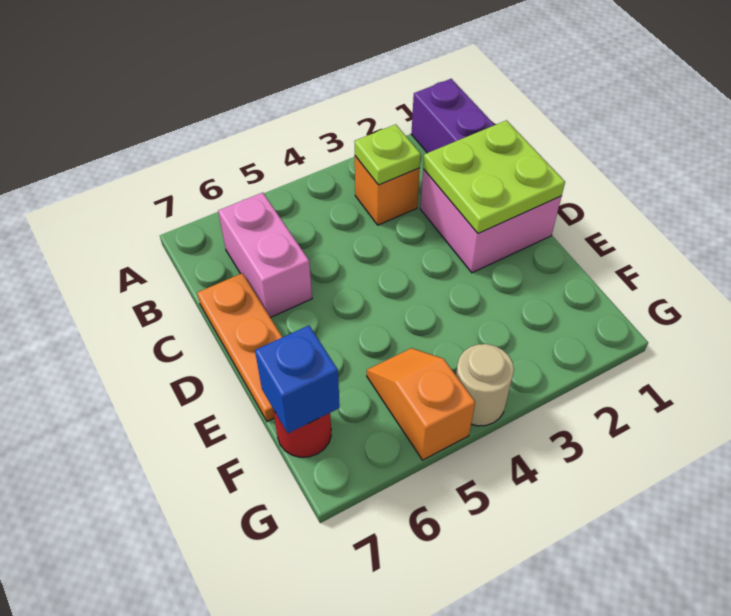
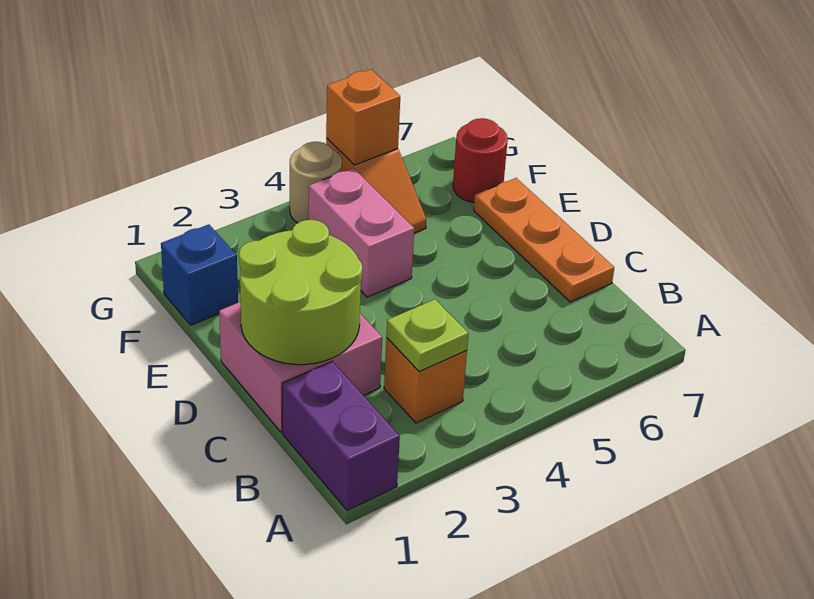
pink 1x2 brick [218,193,312,318] -> pink 1x2 brick moved to [309,168,414,297]
lime 2x2 plate [423,120,565,234] -> lime 2x2 round brick [239,220,363,365]
blue 1x1 brick [255,325,340,433] -> blue 1x1 brick moved to [161,224,238,325]
none -> orange 1x1 brick [326,69,400,165]

